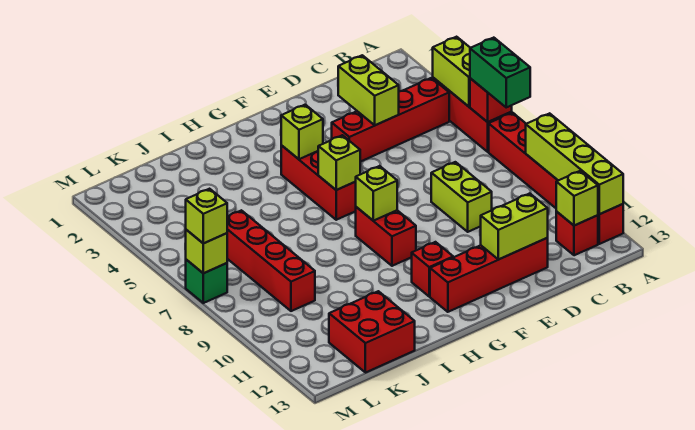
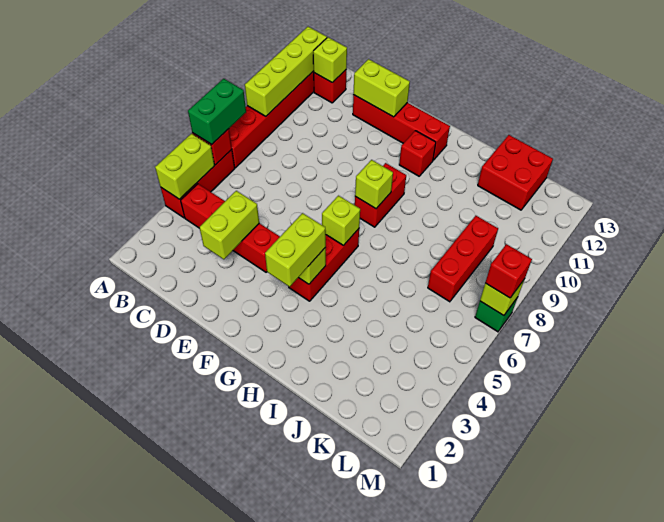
lime 1x2 brick [431,162,492,232] -> lime 1x2 brick moved to [265,213,326,287]
red 1x4 brick [227,210,315,311] -> red 1x3 brick [428,216,498,302]
lime 1x1 brick [186,189,227,243] -> red 1x1 brick [485,244,532,298]

